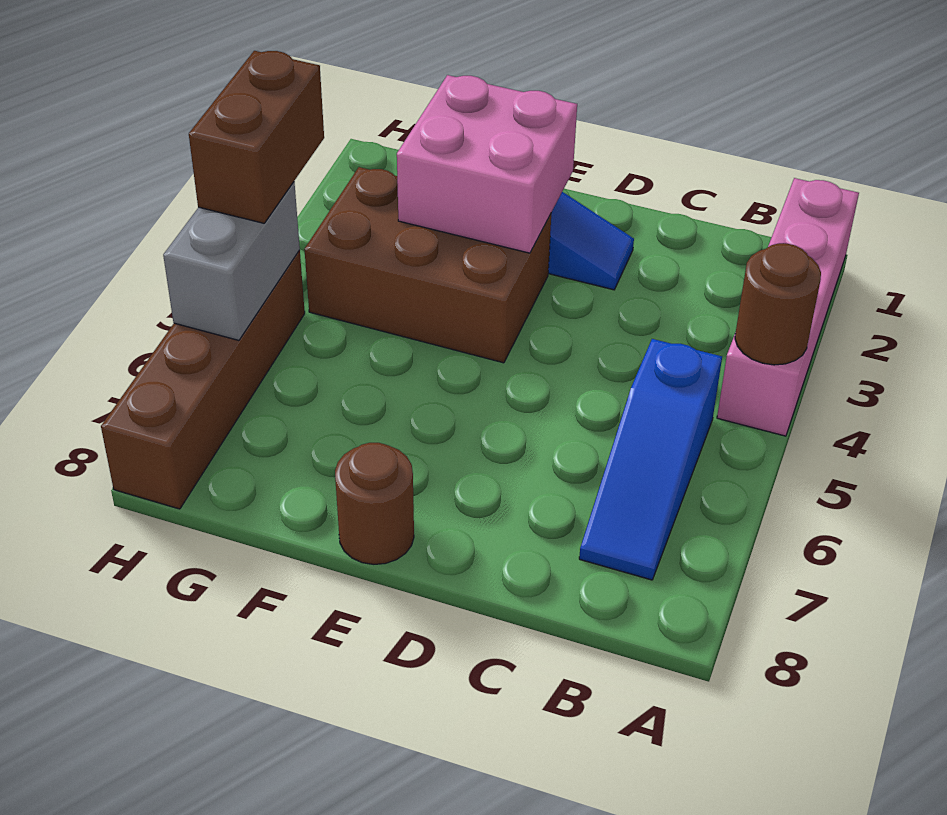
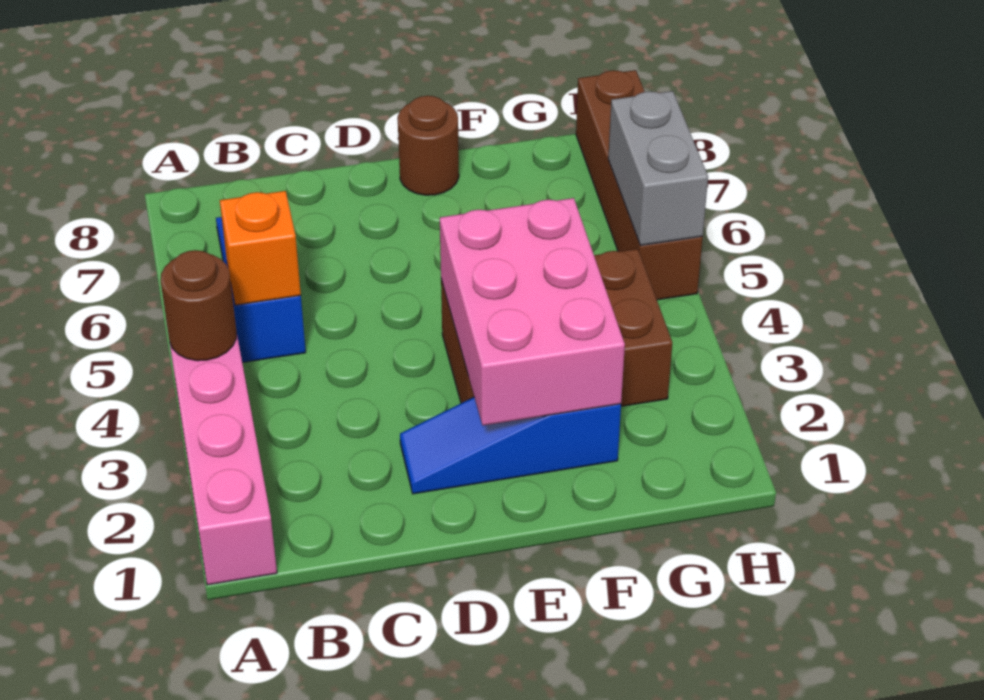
none -> orange 1x1 brick [220,191,301,305]
pink 2x2 brick [397,75,577,253] -> pink 2x3 brick [440,198,625,426]
brown 1x2 brick [189,51,324,223] -> none

